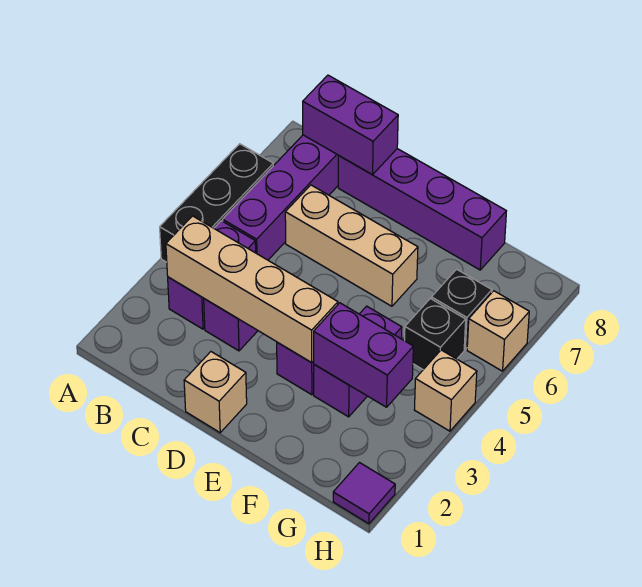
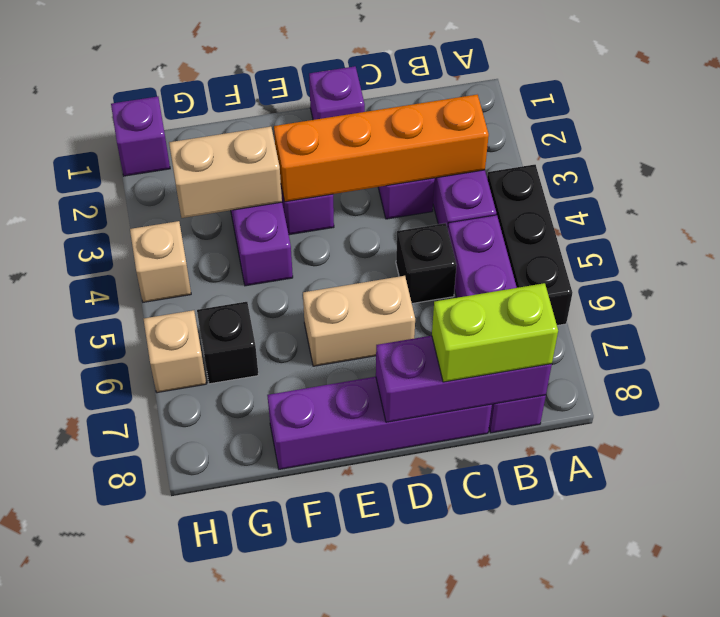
tan 1x4 brick [166,216,338,363] -> orange 1x4 brick [274,95,489,202]
purple 1x2 brick [303,75,398,175] -> purple 1x3 brick [376,336,552,422]
none -> lime 1x2 brick [432,283,558,382]
tan 1x3 brick [285,185,418,306] -> tan 1x2 brick [303,276,415,366]
tan 1x1 brick [184,352,247,433] -> purple 1x1 brick [309,66,365,120]
purple 1x2 brick [314,303,413,407] -> tan 1x2 brick [169,126,282,218]
black 1x1 brick [405,299,466,370] -> black 1x1 brick moved to [396,223,457,304]
purple 1x1 tile [333,463,395,524] -> purple 1x1 brick [111,96,170,176]

